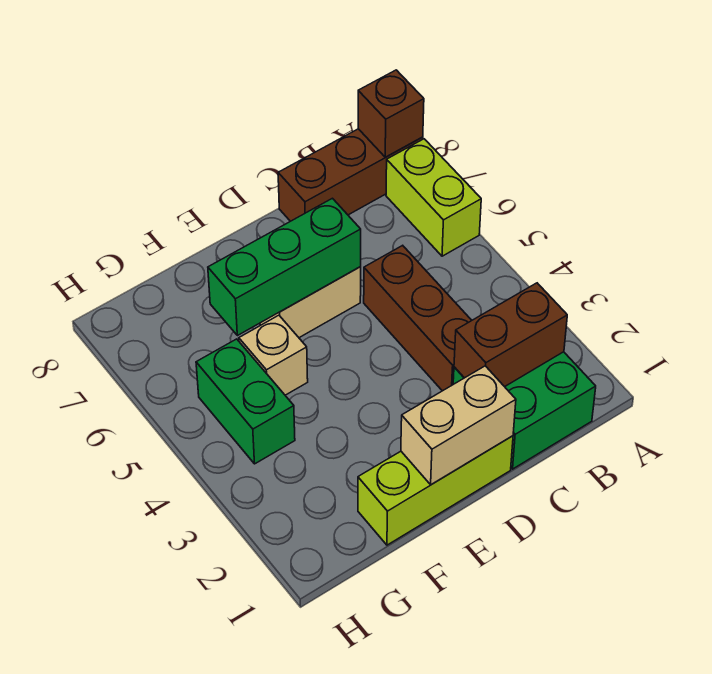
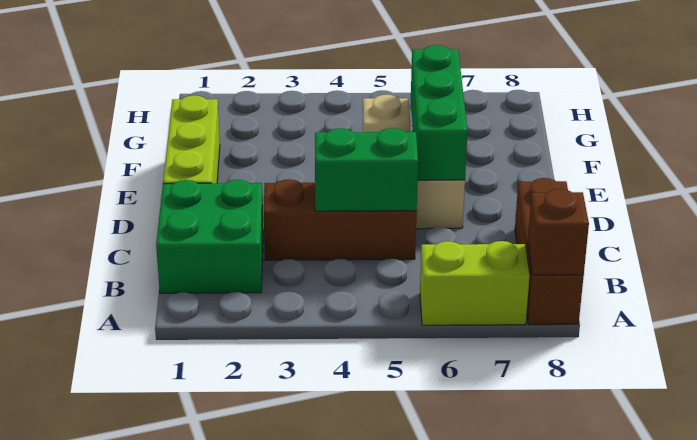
brown 1x2 brick [454,283,567,387] -> none
tan 1x2 brick [401,366,516,485] -> none
green 1x2 brick [196,339,295,464] -> green 1x2 brick moved to [315,128,418,211]

